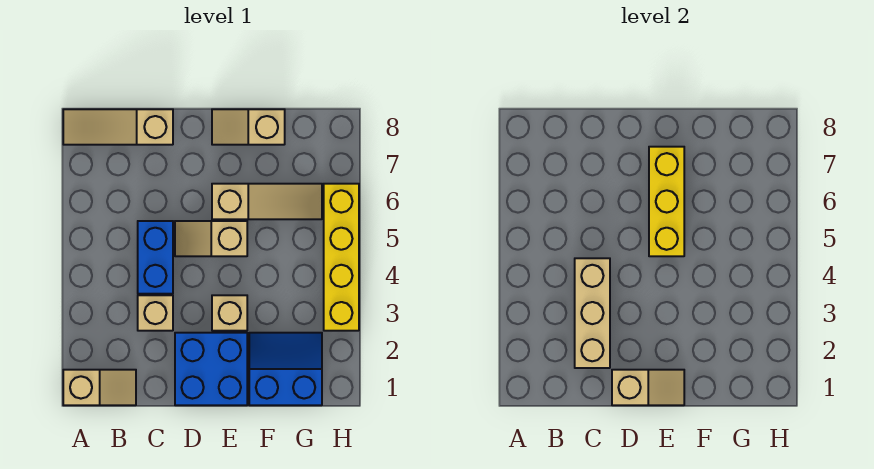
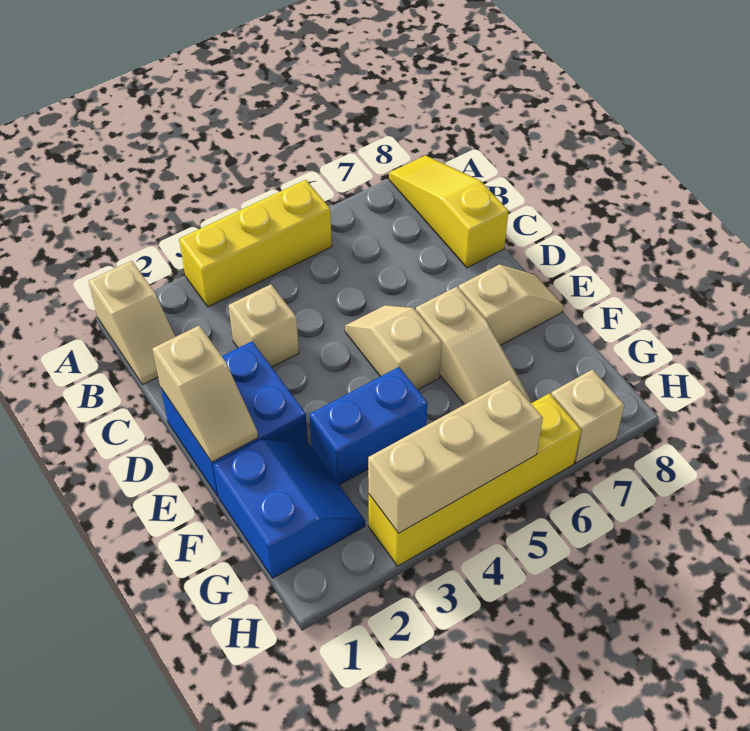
tan 1x3 slope [63,109,173,145] -> yellow 1x3 slope [389,155,508,268]
tan 1x3 brick [575,258,610,368] -> tan 1x3 brick moved to [368,380,543,533]
blue 1x2 brick [138,221,173,294] -> blue 1x2 brick moved to [309,367,427,485]
tan 1x1 brick [212,295,247,331] -> tan 1x1 brick moved to [551,369,625,463]
yellow 1x3 brick [649,147,684,256] -> yellow 1x3 brick moved to [179,180,332,307]
tan 1x2 slope [212,109,285,145] -> tan 1x2 slope turned to [459,264,563,345]

